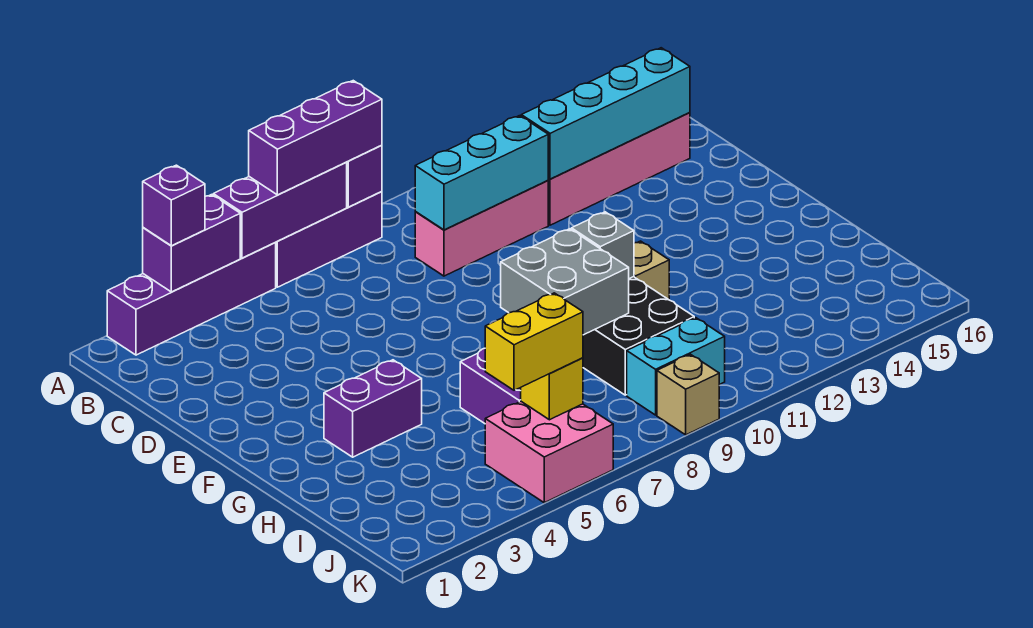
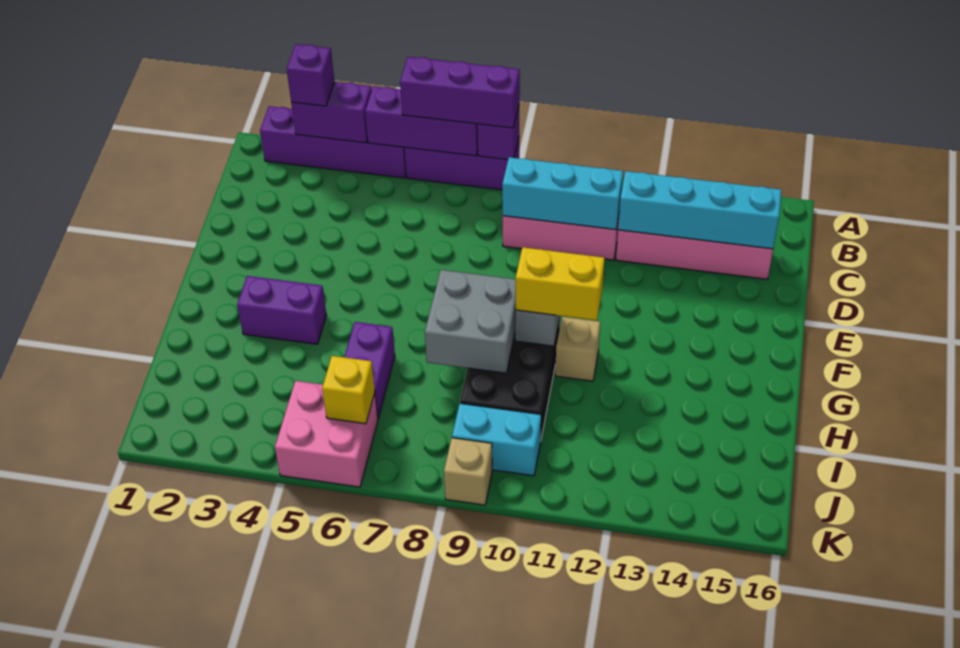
yellow 1x2 brick [485,293,583,390] -> yellow 1x2 brick moved to [516,247,605,321]

